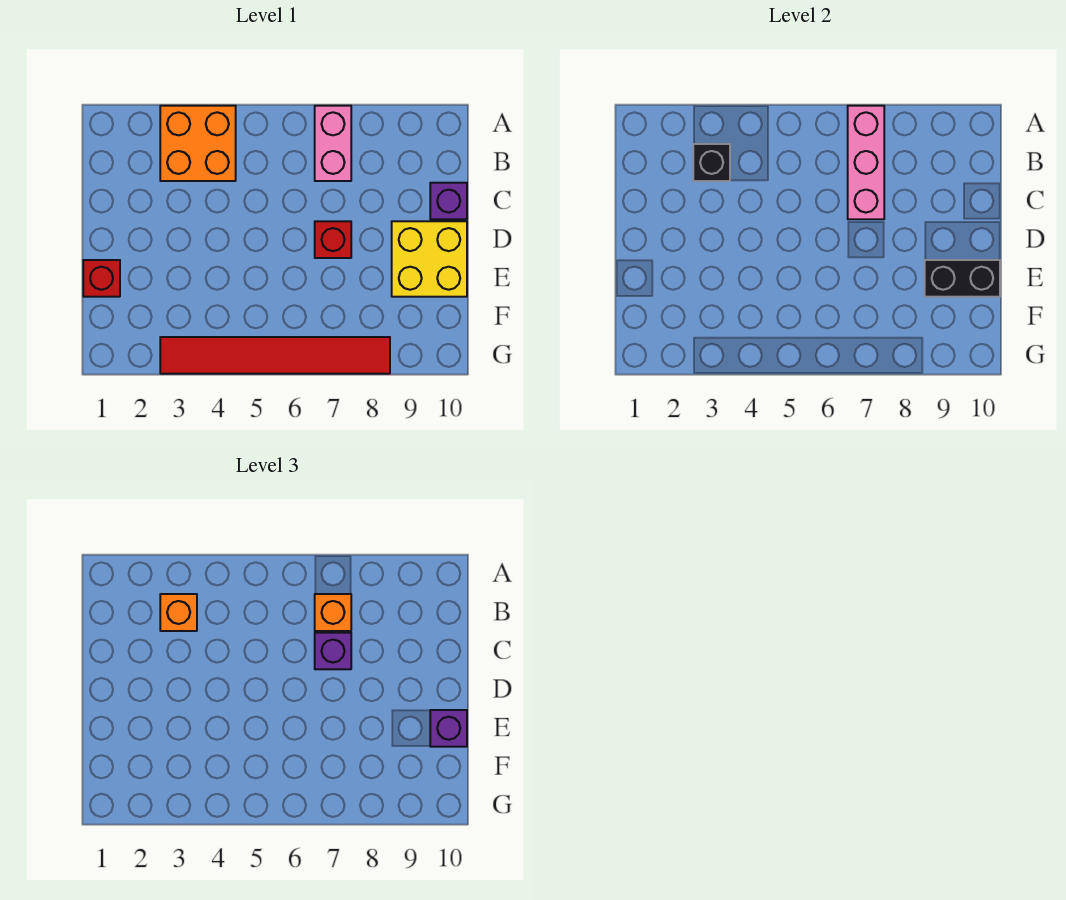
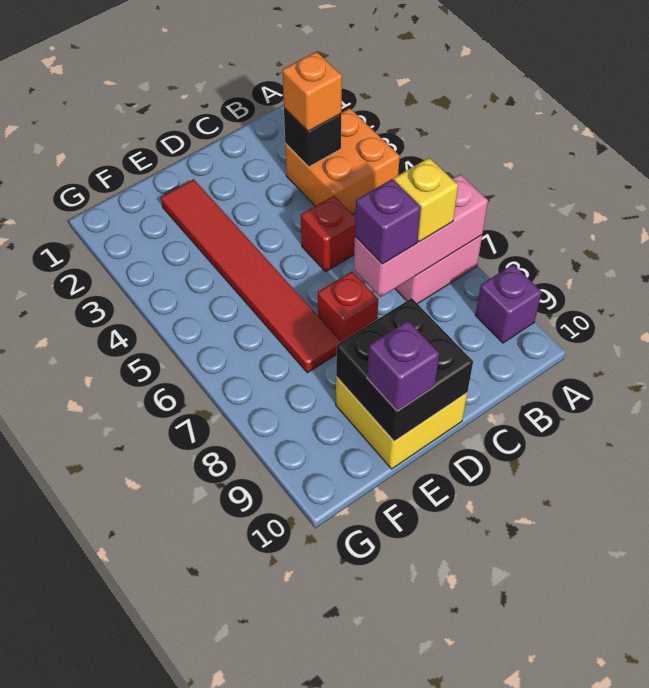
orange 1x1 brick [315,594,351,631] -> yellow 1x1 brick [394,158,458,242]
purple 1x1 brick [430,183,467,219] -> purple 1x1 brick moved to [475,265,542,343]
red 1x1 brick [83,260,120,297] -> red 1x1 brick moved to [301,196,355,272]
black 1x2 brick [925,260,1000,297] -> black 2x2 brick [336,298,473,441]
red 1x6 tile [160,337,390,374] -> red 1x6 tile moved to [161,179,341,373]

